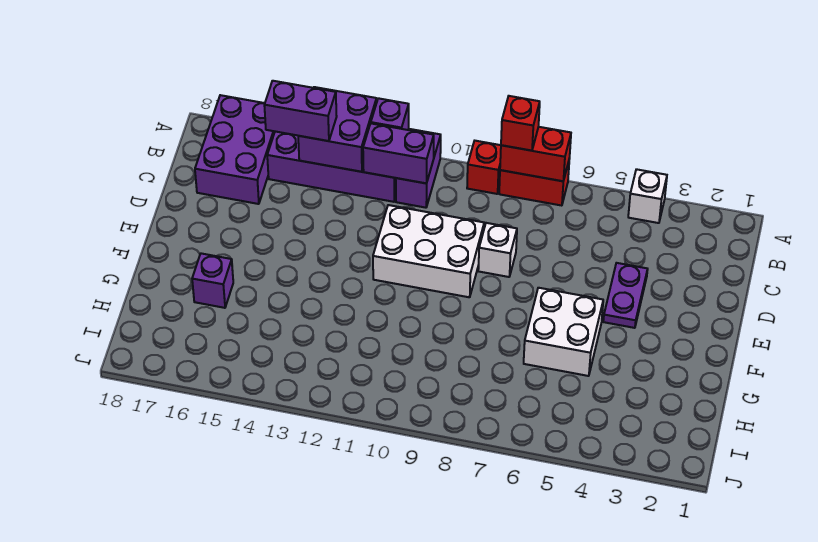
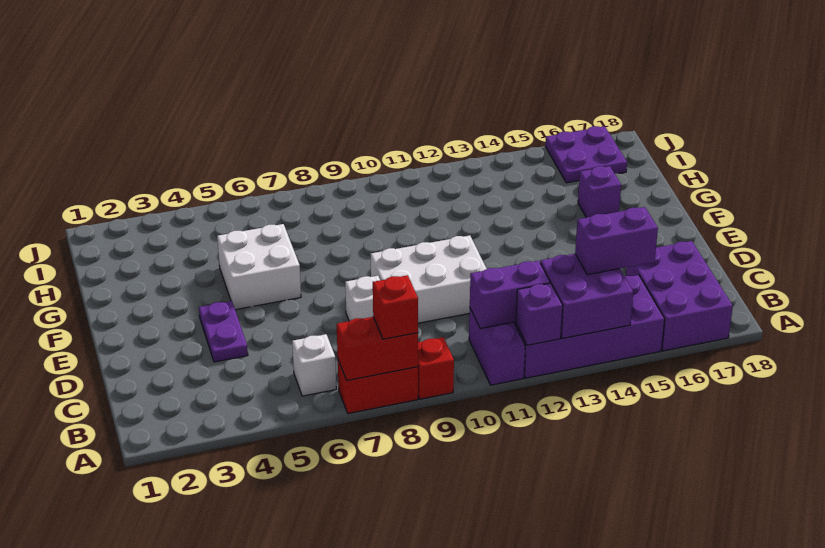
white 1x1 brick [628,169,667,223] -> white 1x1 brick moved to [292,334,336,396]
none -> purple 2x2 plate [545,126,627,183]

